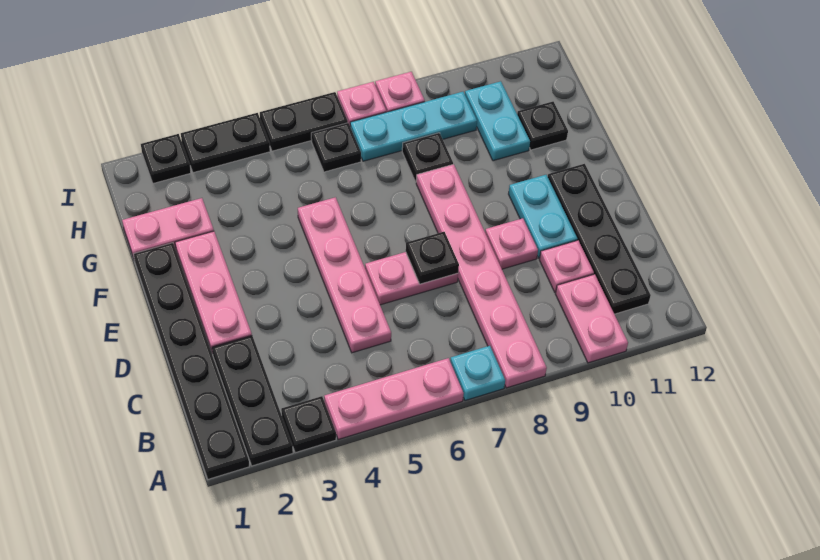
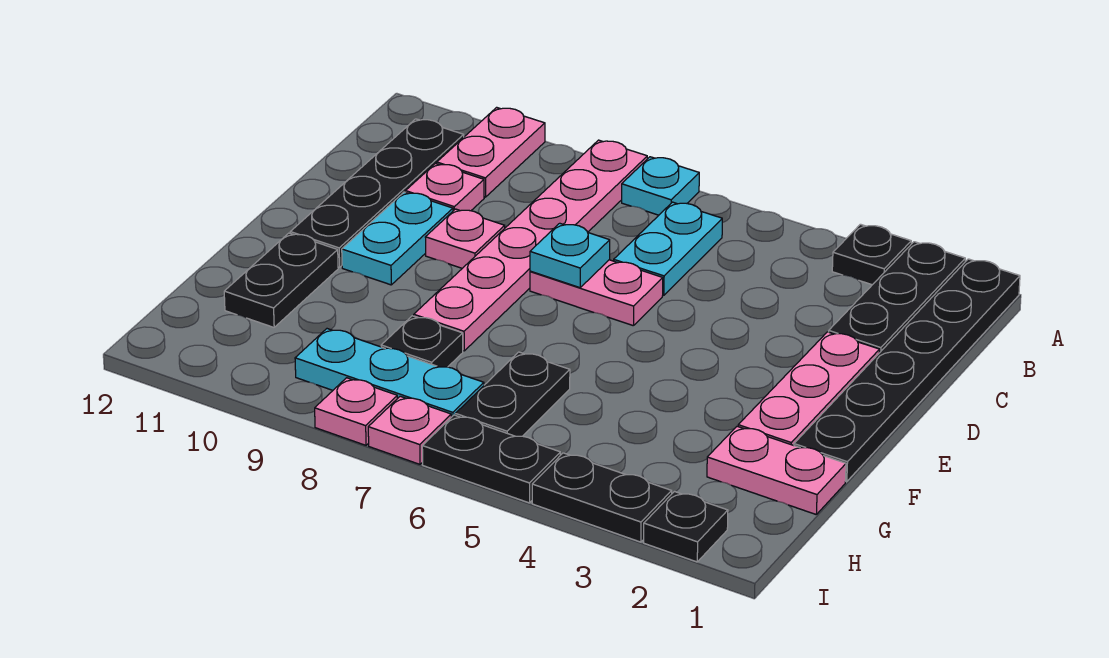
pink 1x3 plate [324,358,464,440] -> none
pink 1x4 plate [298,197,391,353] -> none
black 1x1 plate [406,232,459,284] -> cyan 1x1 plate [530,223,610,288]
cyan 1x2 plate [465,81,530,161] -> cyan 1x2 plate moved to [614,202,722,295]
black 1x1 plate [517,102,568,150] -> black 1x2 plate [224,233,338,327]
black 1x1 plate [311,123,361,172] -> black 1x2 plate [455,352,570,436]

